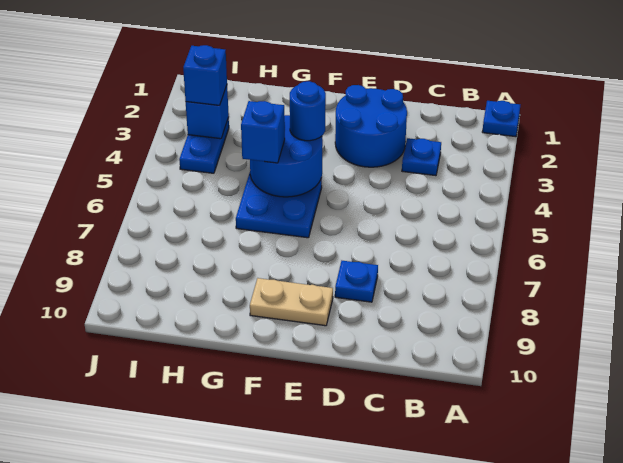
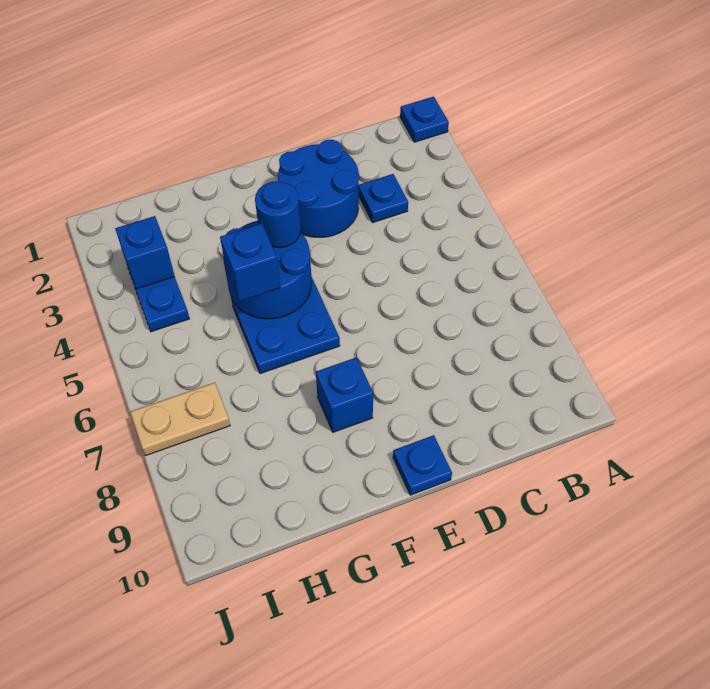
blue 1x1 plate [335,261,378,302] -> blue 1x1 plate moved to [393,435,452,495]
tan 1x2 plate [250,278,333,326] -> tan 1x2 plate moved to [130,383,230,456]
blue 1x1 brick [183,45,227,105] -> blue 1x1 brick moved to [316,357,373,432]

